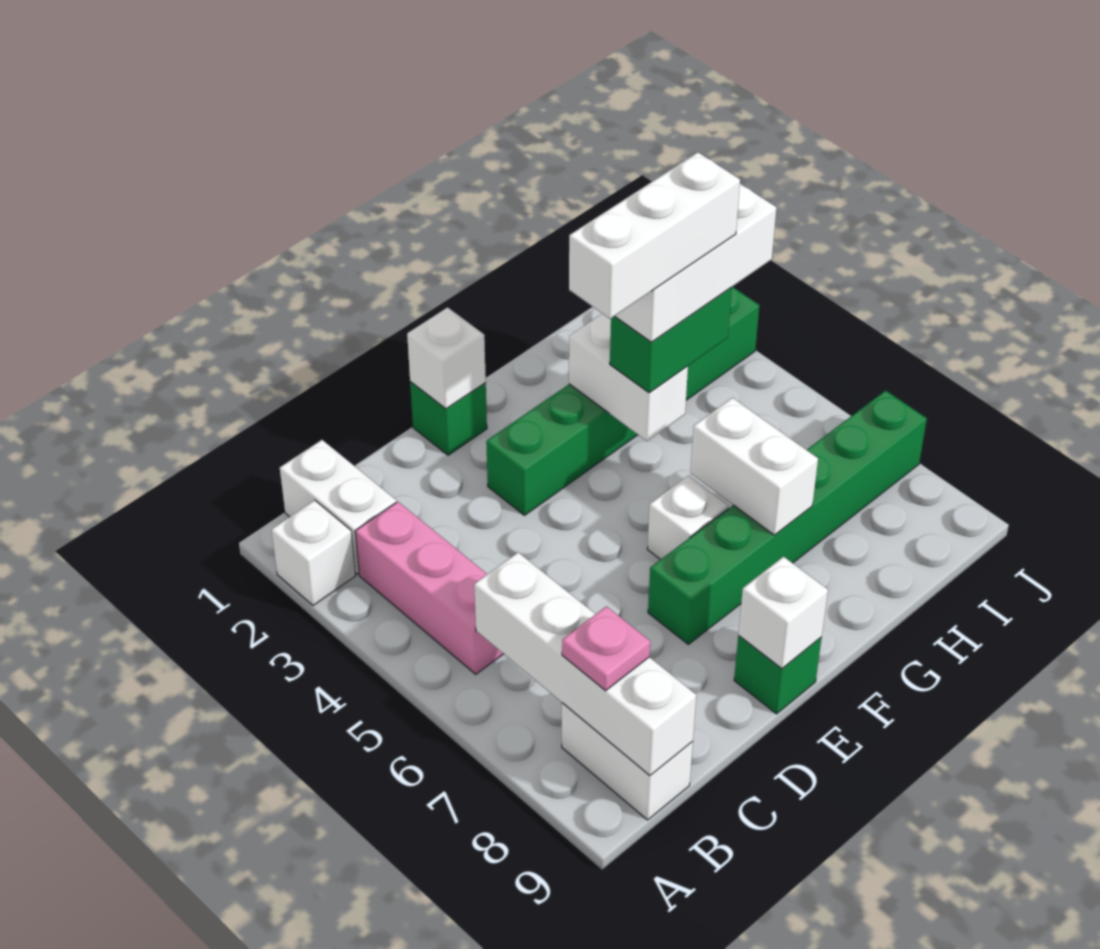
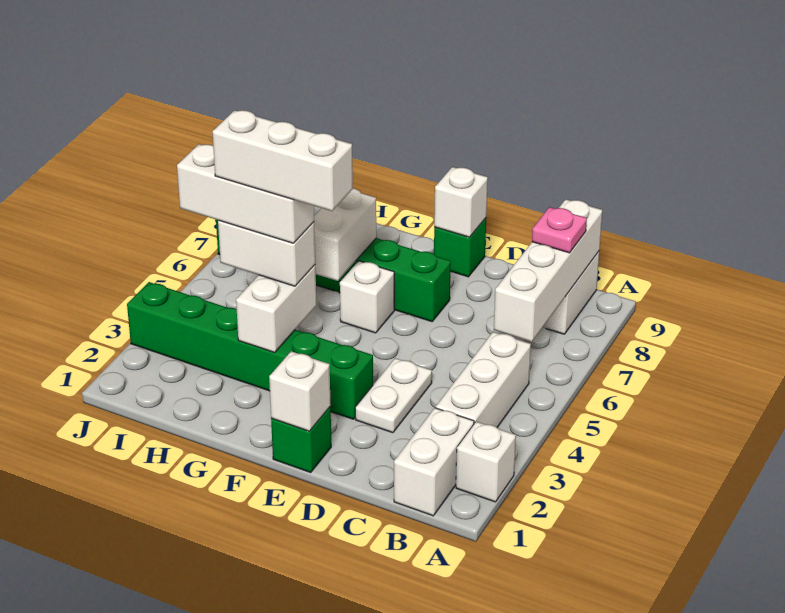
pink 1x3 brick [355,502,503,674] -> white 1x3 brick [436,332,531,427]
none -> white 1x2 plate [355,358,432,433]
green 1x2 brick [610,287,732,393] -> white 1x2 brick [218,220,315,286]

